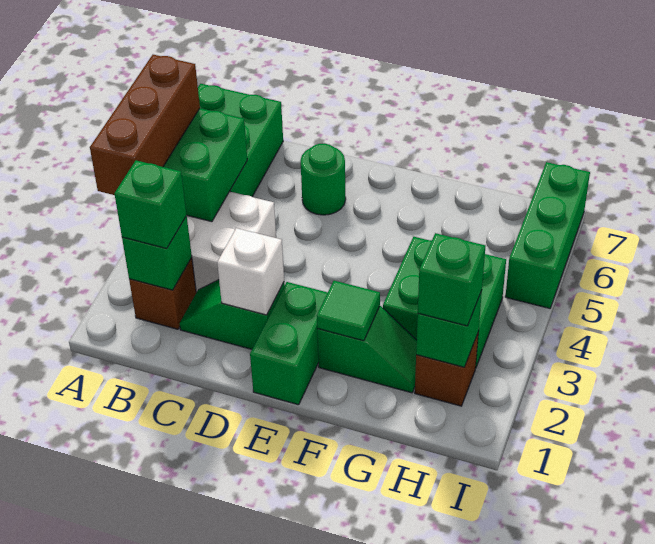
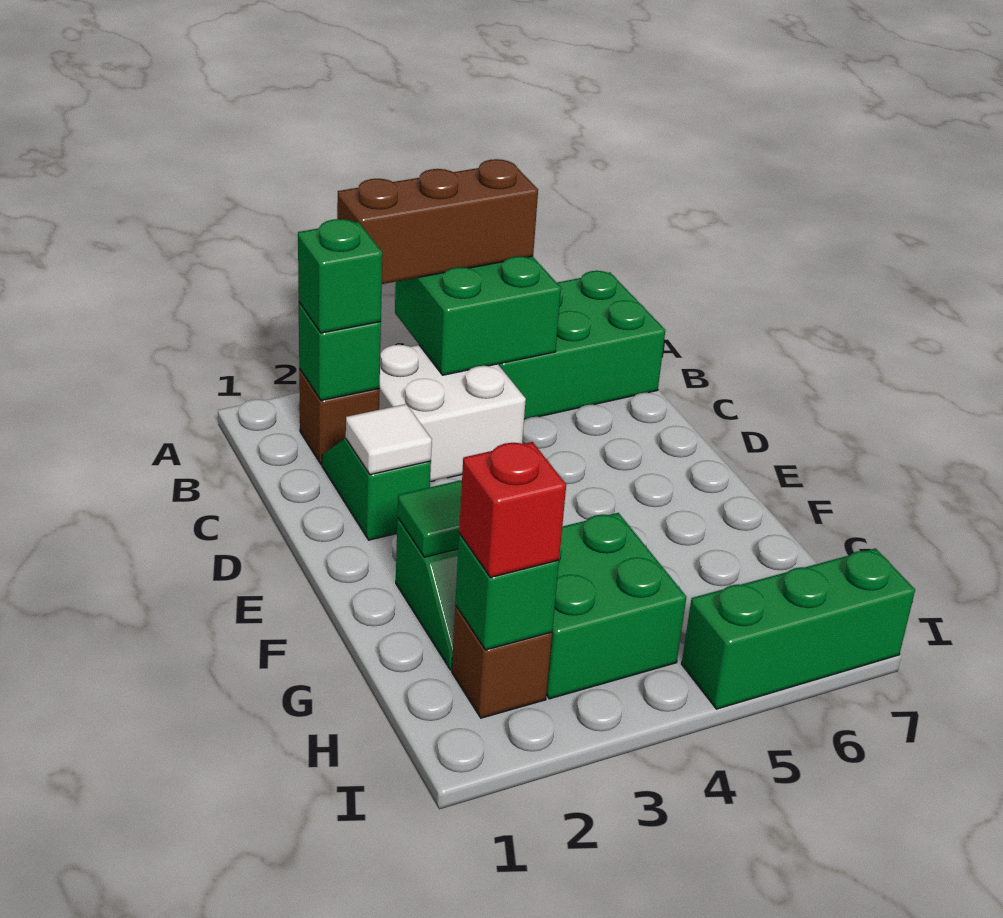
white 1x1 brick [217,228,284,315] -> white 1x1 tile [346,404,432,475]
green 1x1 round brick [301,144,346,215] -> none
green 1x2 brick [250,282,328,405] -> none
green 1x1 brick [418,233,485,326] -> red 1x1 brick [459,442,566,577]

